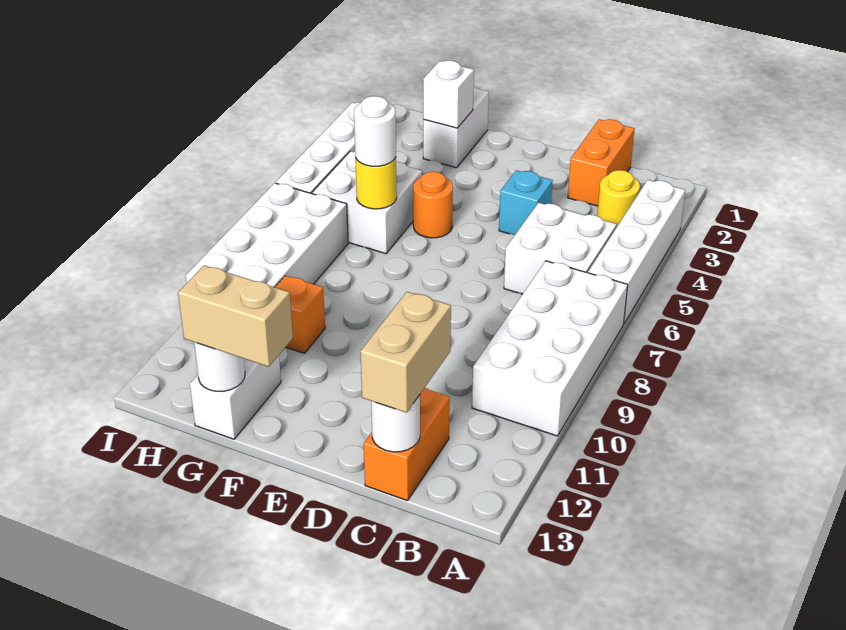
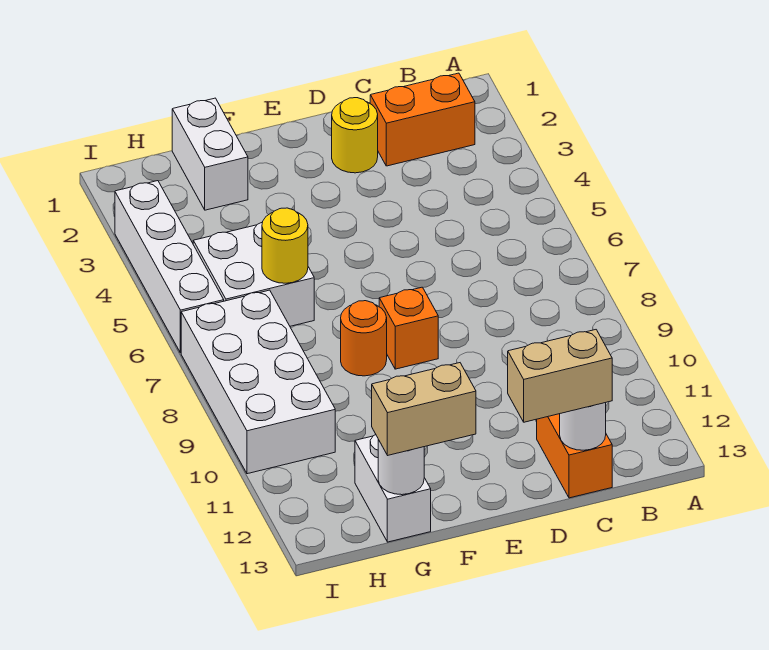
white 1x4 brick [588,180,685,323] -> none
white 2x4 brick [472,261,628,436] -> none
yellow 1x1 round brick [597,170,640,228] -> yellow 1x1 round brick moved to [332,98,378,173]
white 2x2 brick [504,203,617,294] -> none
orange 1x2 brick [568,119,635,206] -> orange 1x2 brick turned to [370,73,475,166]
tan 1x2 brick [360,292,451,413] -> tan 1x2 brick turned to [508,330,612,422]
cyan 1x1 brick [499,170,553,235] -> none
orange 1x1 round brick [413,172,453,238] -> orange 1x1 round brick moved to [341,301,387,376]
white 1x1 brick [423,60,474,128] -> none
white 1x1 round brick [354,96,396,166] -> none
orange 1x1 brick [275,276,325,353] -> orange 1x1 brick moved to [379,287,438,369]

